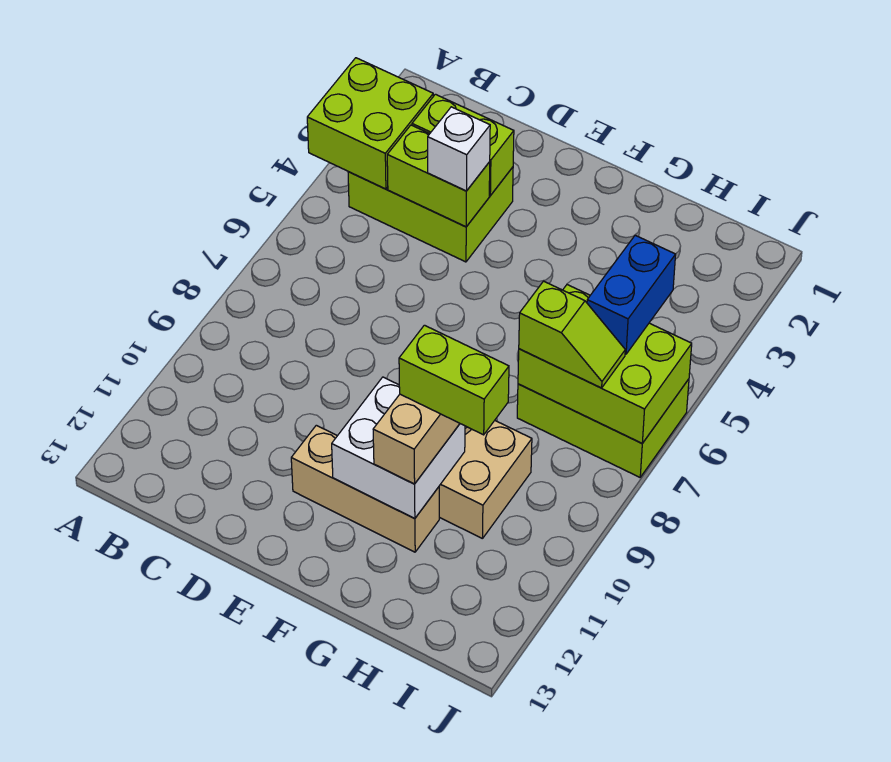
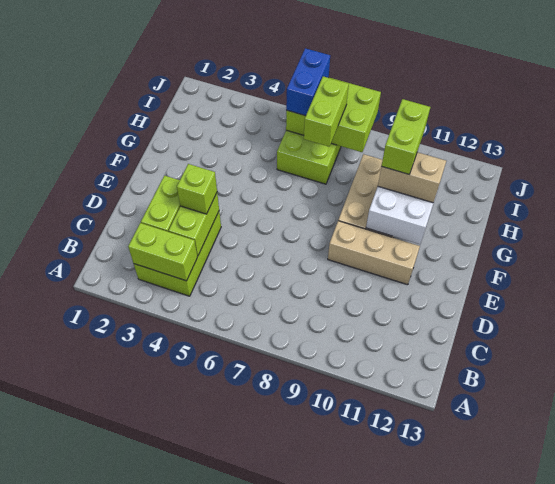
lime 2x2 brick [307,58,433,189] -> lime 1x2 brick [128,223,197,281]
white 1x1 brick [428,107,490,191] -> lime 1x1 brick [177,164,217,214]
tan 1x3 brick [291,425,439,552] -> tan 1x3 brick turned to [328,221,420,285]
lime 2x3 brick [518,285,692,443] -> lime 2x3 brick turned to [286,78,381,152]
lime 1x2 slope [519,281,625,388] -> lime 1x2 brick [304,76,349,147]
blue 1x2 brick [587,235,676,354] -> blue 1x2 brick turned to [286,48,330,116]

